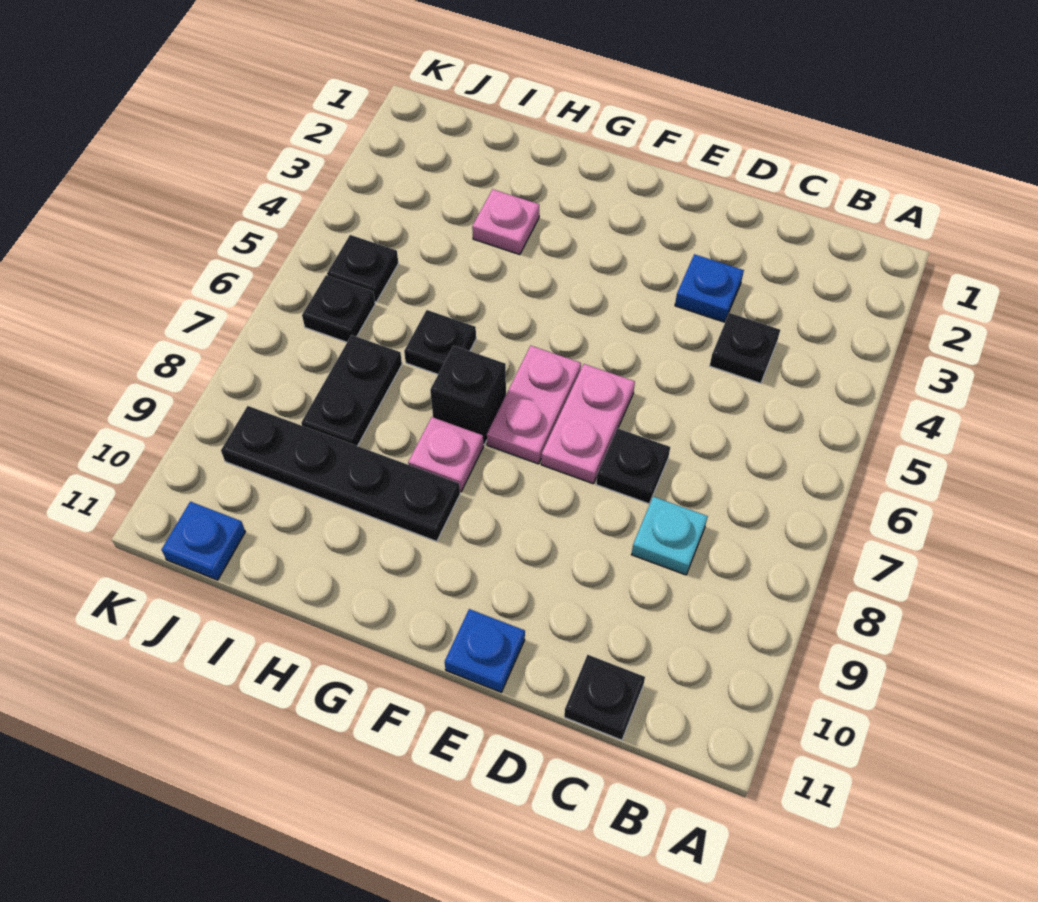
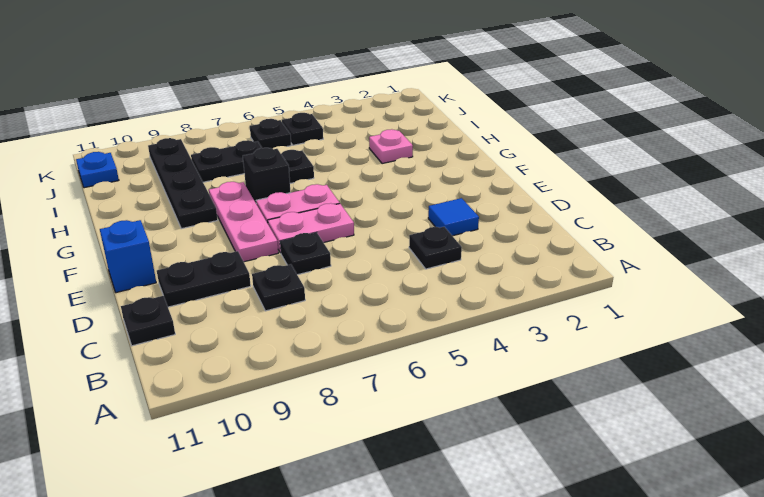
cyan 1x1 plate [631,497,708,575] -> black 1x1 plate [252,264,305,311]
blue 1x1 plate [675,254,744,322] -> blue 1x1 tile [428,198,479,236]
none -> black 1x2 plate [157,251,251,307]
blue 1x1 plate [445,609,525,692] -> blue 1x1 brick [100,220,156,293]
pink 1x1 plate [408,417,484,492] -> pink 1x3 plate [209,182,278,262]

